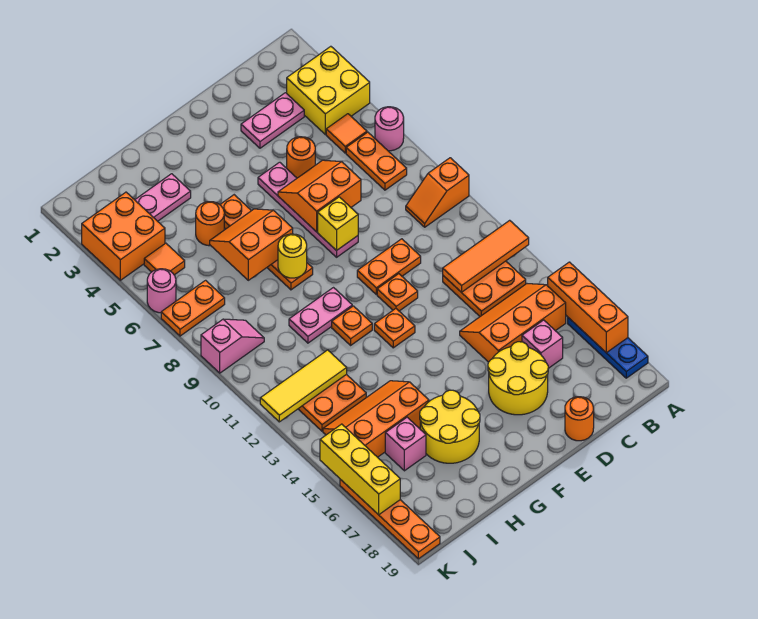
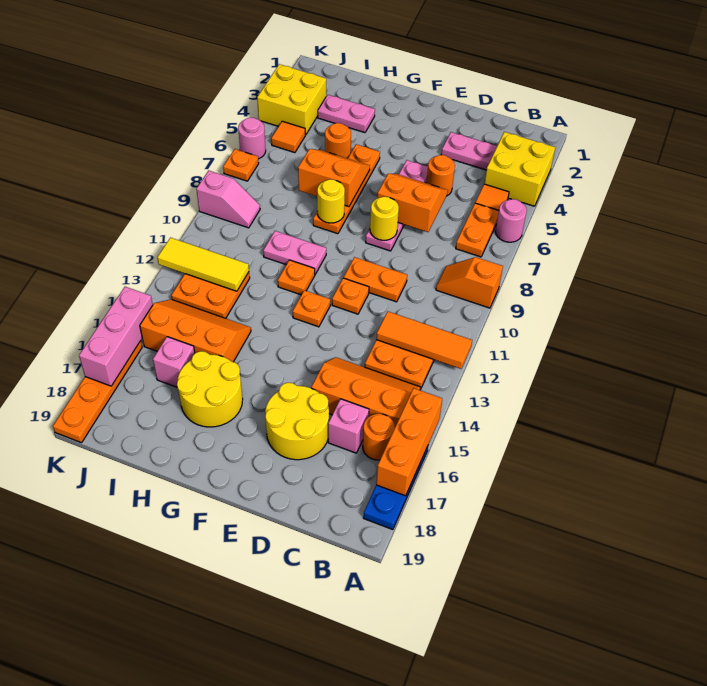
orange 1x1 round brick [565,397,594,441] -> orange 1x1 round brick moved to [363,414,395,460]
yellow 1x1 brick [318,197,358,251] -> yellow 1x1 round brick [370,197,399,240]
orange 2x2 brick [82,192,165,280] -> yellow 2x2 brick [257,64,326,135]
orange 1x2 plate [161,280,225,336] -> orange 1x1 plate [223,149,259,181]
yellow 1x3 brick [320,424,400,515] -> pink 1x3 brick [79,287,153,386]

